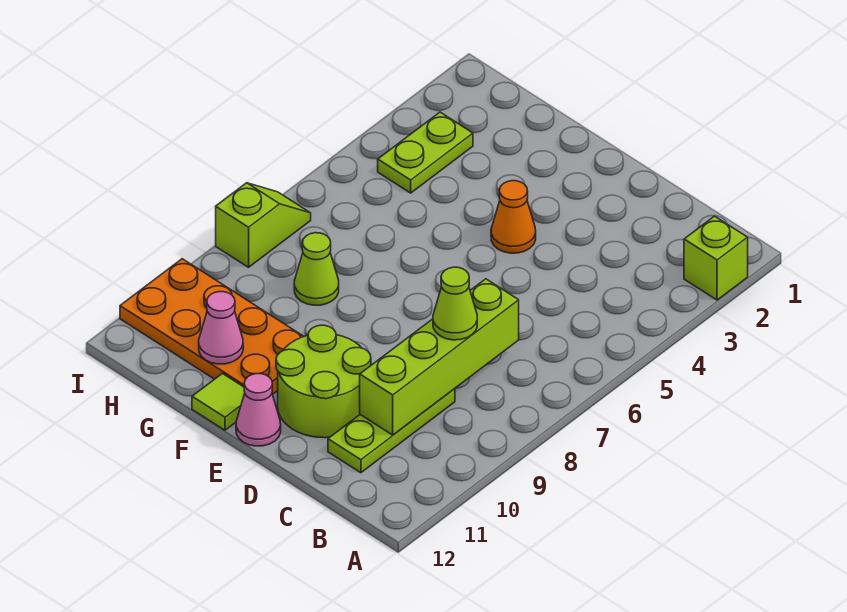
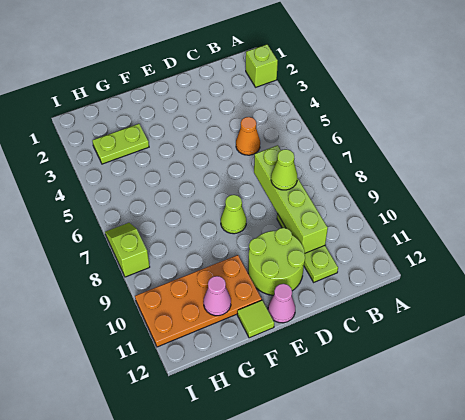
orange 1x1 cone [491,181,536,253] -> orange 1x1 cone moved to [236,117,260,155]
lime 1x1 cone [294,233,339,305] -> lime 1x1 cone moved to [221,195,246,234]
lime 1x2 plate [378,112,473,193] -> lime 1x2 plate turned to [92,124,149,164]

